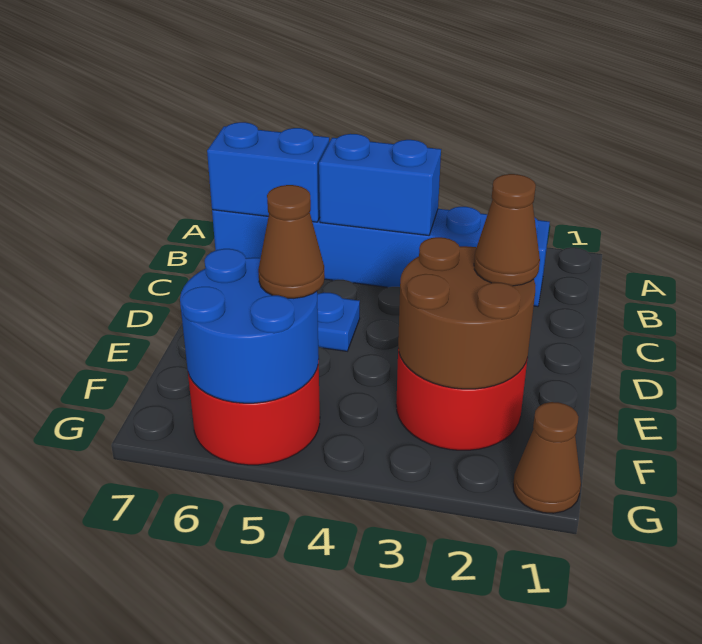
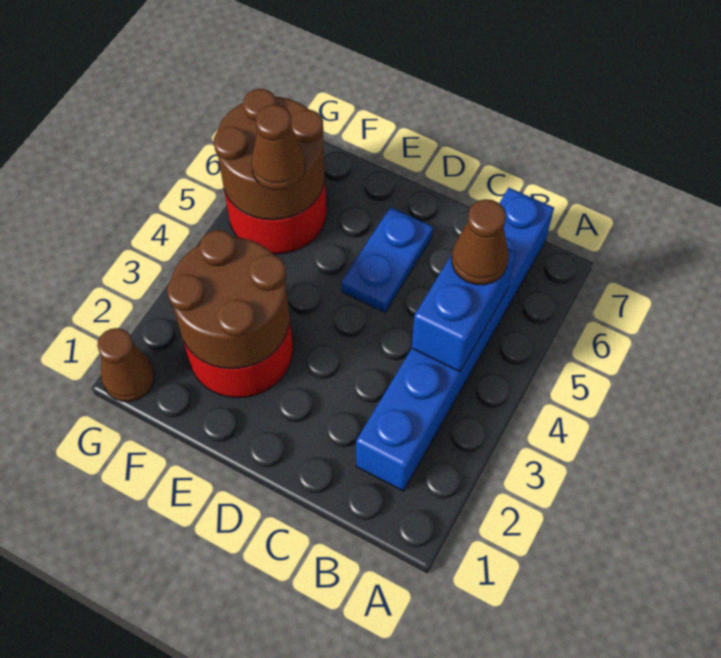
blue 1x2 brick [207,122,329,222] -> none
brown 1x1 cone [474,174,540,286] -> brown 1x1 cone moved to [452,199,508,285]
blue 2x2 round brick [180,249,319,403] -> brown 2x2 round brick [214,89,325,220]

